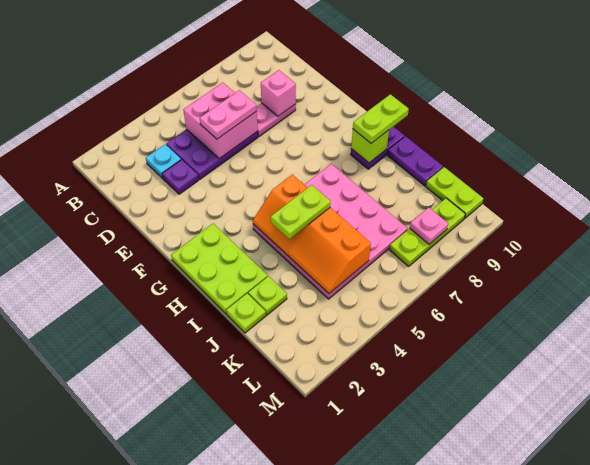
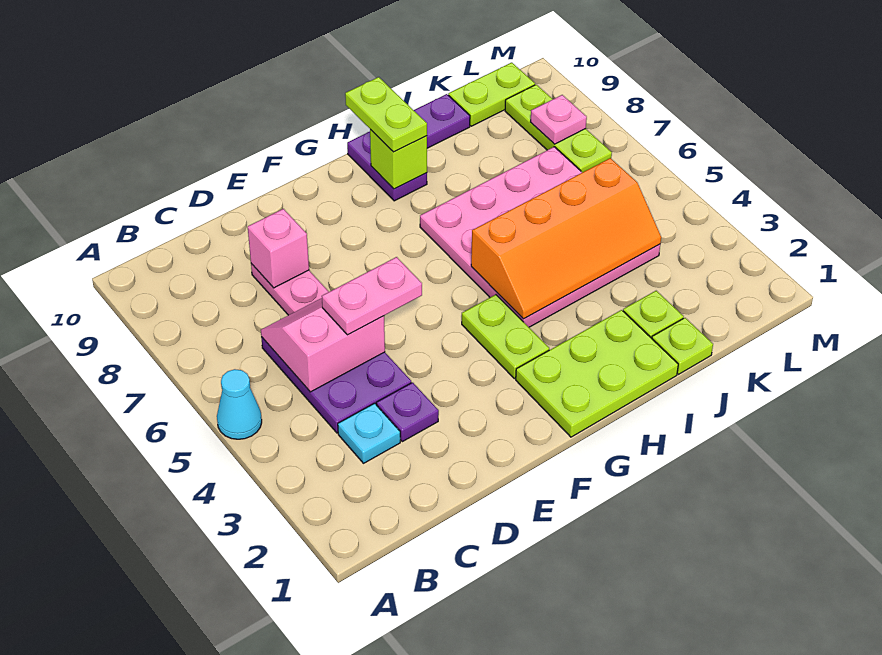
none -> cyan 1x1 cone [217,369,262,439]
pink 2x2 brick [183,83,258,159] -> pink 2x2 slope [261,298,385,392]
pink 1x2 plate [200,90,257,139] -> pink 1x2 plate turned to [322,257,422,335]
lime 1x2 plate [271,185,331,239] -> lime 1x2 plate moved to [462,295,549,379]

